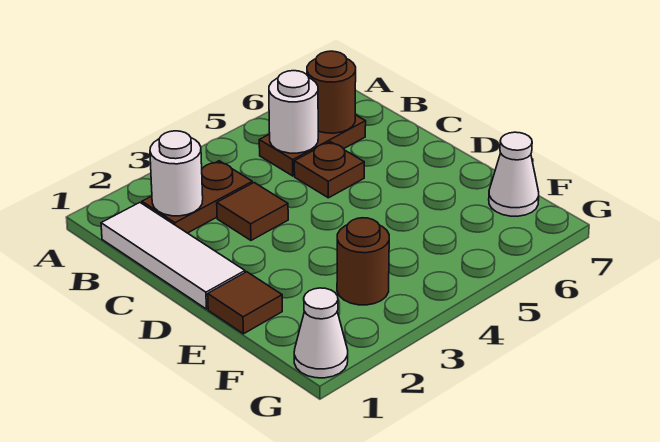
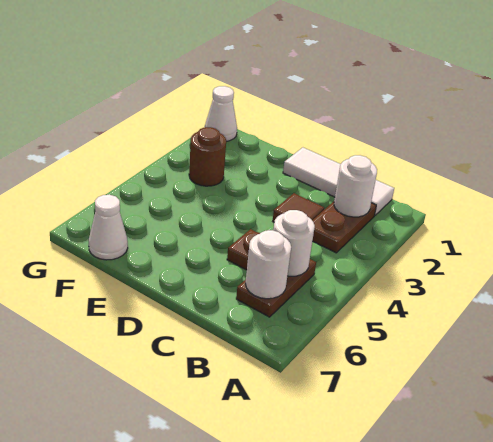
brown 1x1 round brick [307,51,356,133] -> white 1x1 round brick [245,230,291,299]
brown 1x1 tile [208,272,282,334] -> none

